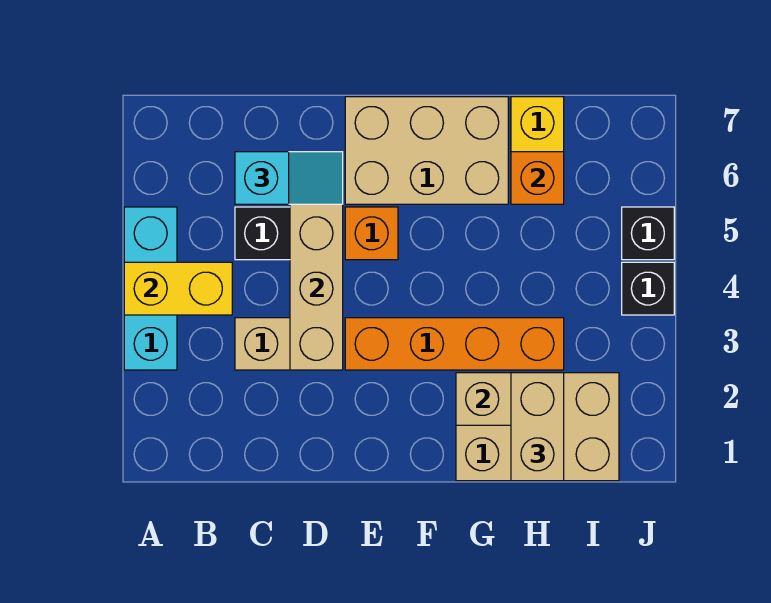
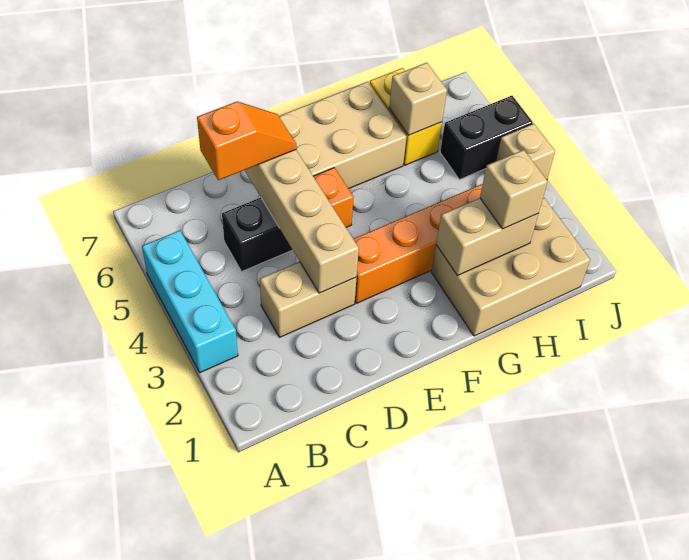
yellow 1x2 brick [124,262,232,315] -> none
cyan 1x2 slope [235,152,343,204] -> orange 1x2 slope [197,102,296,180]
tan 1x2 brick [511,373,564,481] -> tan 1x1 brick [480,150,548,229]
orange 1x1 brick [511,152,564,204] -> tan 1x1 brick [389,63,447,135]
black 1x1 brick [622,262,674,315] -> tan 1x1 brick [496,124,555,180]
black 1x1 brick [622,207,674,260] -> black 1x2 brick [440,96,533,179]

